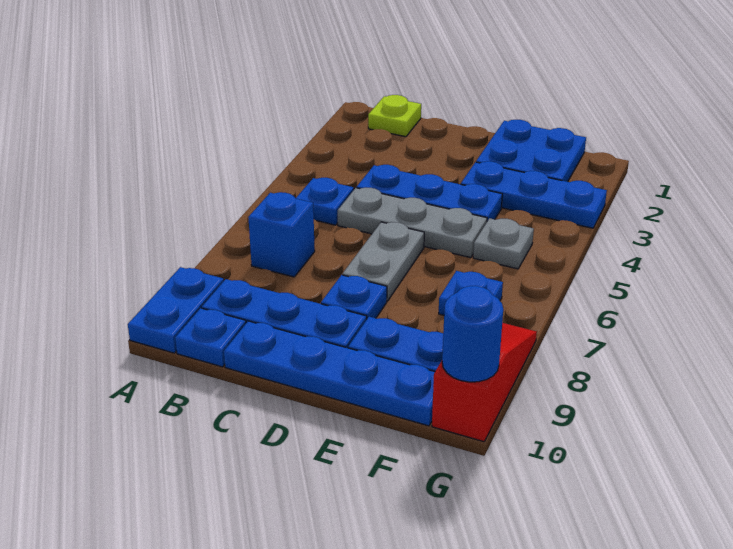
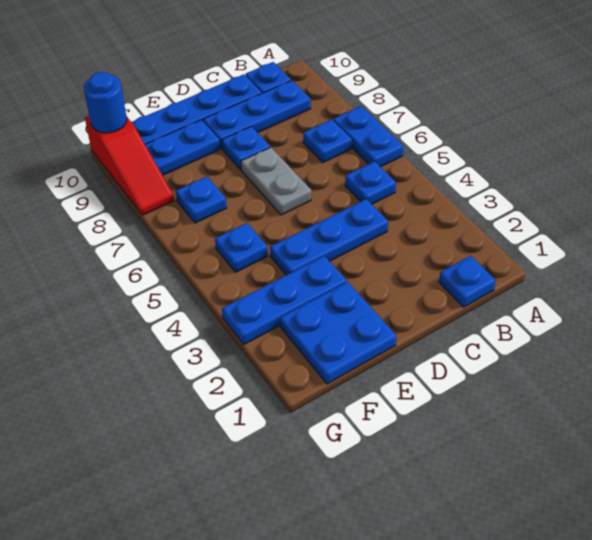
blue 1x2 plate [128,267,224,353] -> blue 1x2 plate moved to [333,106,403,167]
lime 1x1 plate [368,95,421,137] -> blue 1x1 plate [439,256,496,307]
blue 1x1 brick [248,192,315,277] -> blue 1x1 plate [303,120,352,163]
grey 1x3 plate [338,188,487,258] -> none
grey 1x1 plate [473,218,534,269] -> blue 1x1 plate [215,223,268,272]

